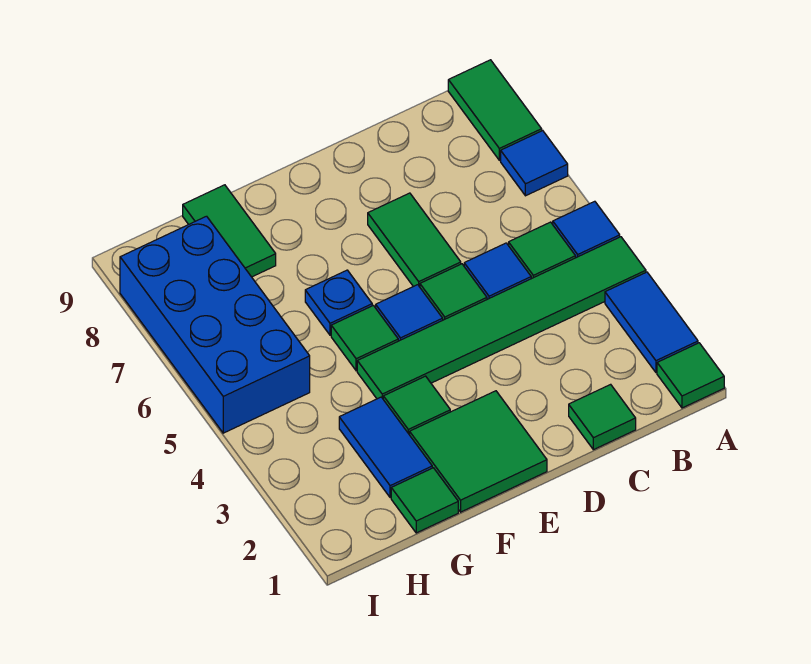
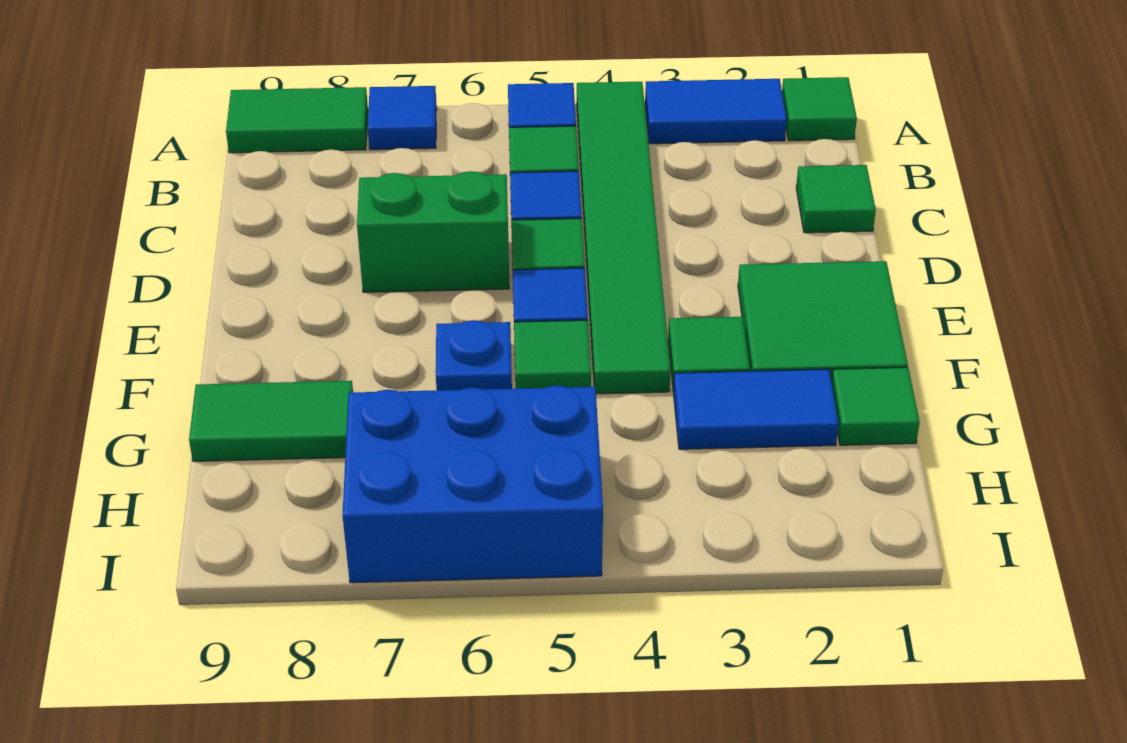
green 1x2 tile [368,193,461,287] -> green 1x2 brick [357,171,510,292]
blue 2x4 brick [120,216,310,433] -> blue 2x3 brick [343,386,603,583]

